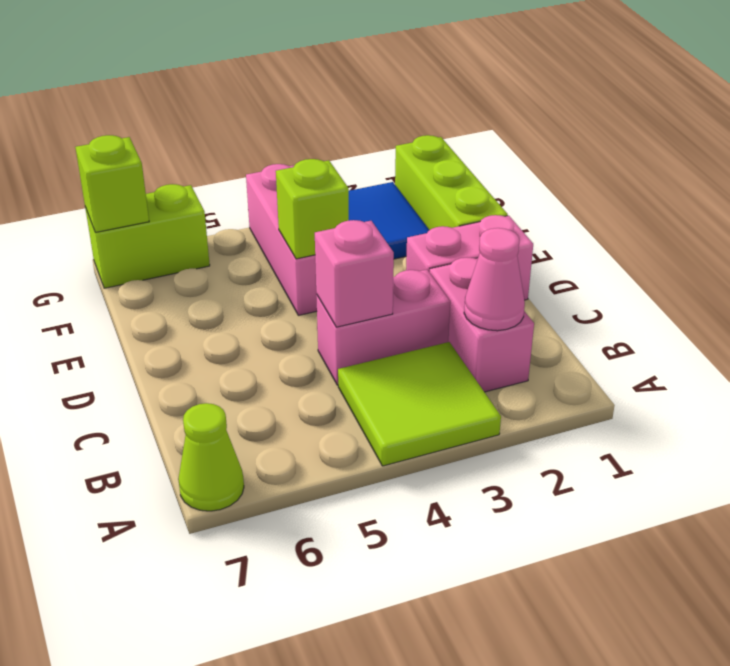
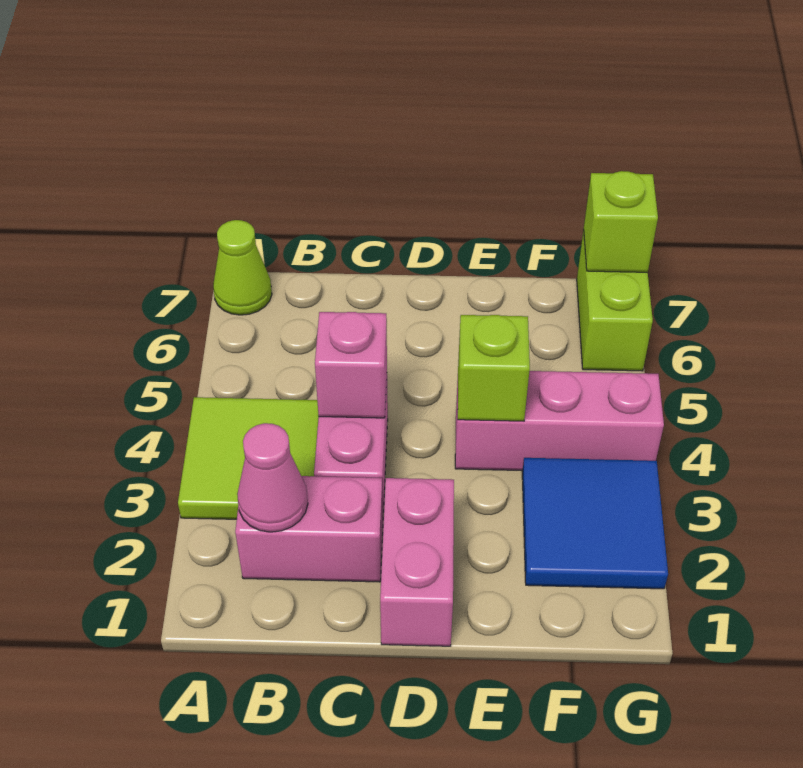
lime 1x3 brick [395,135,508,230] -> none

